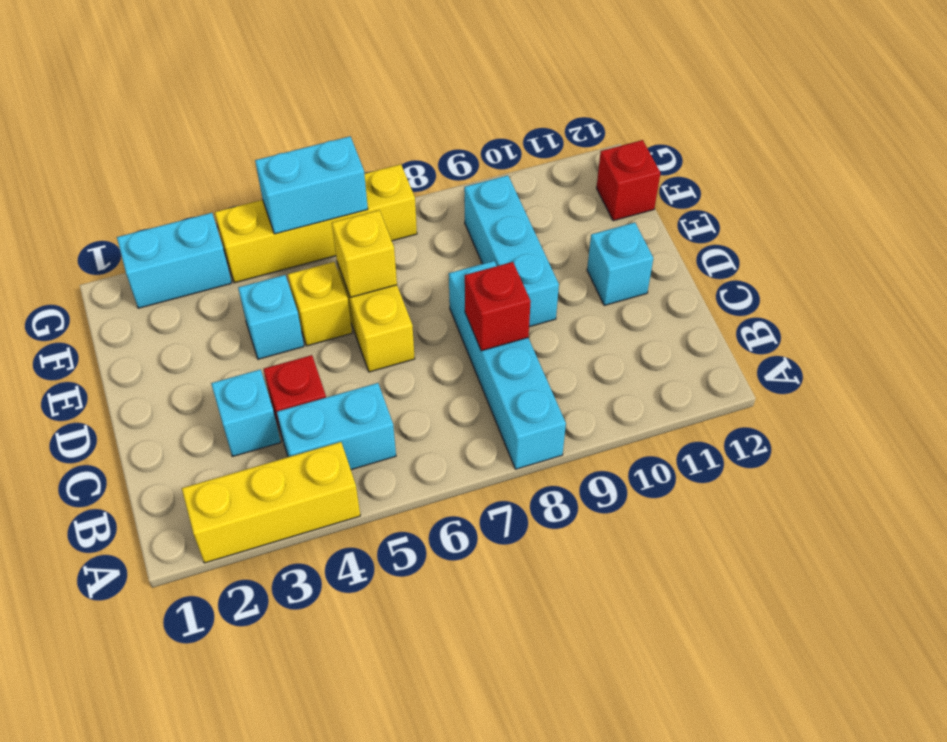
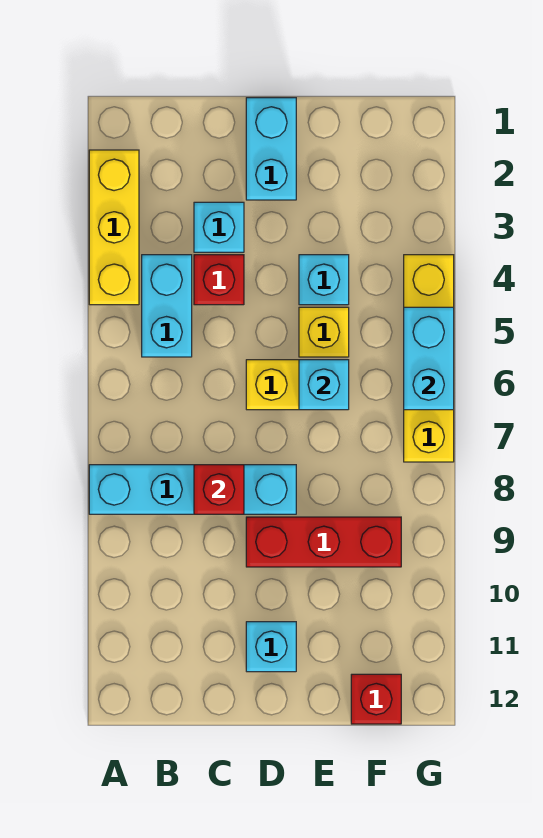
cyan 1x3 brick [464,175,559,327] -> red 1x3 brick [246,517,401,567]
yellow 1x1 brick [332,210,397,297] -> cyan 1x1 brick [299,360,349,410]
cyan 1x2 brick [117,213,232,308] -> cyan 1x2 brick moved to [246,98,296,200]

